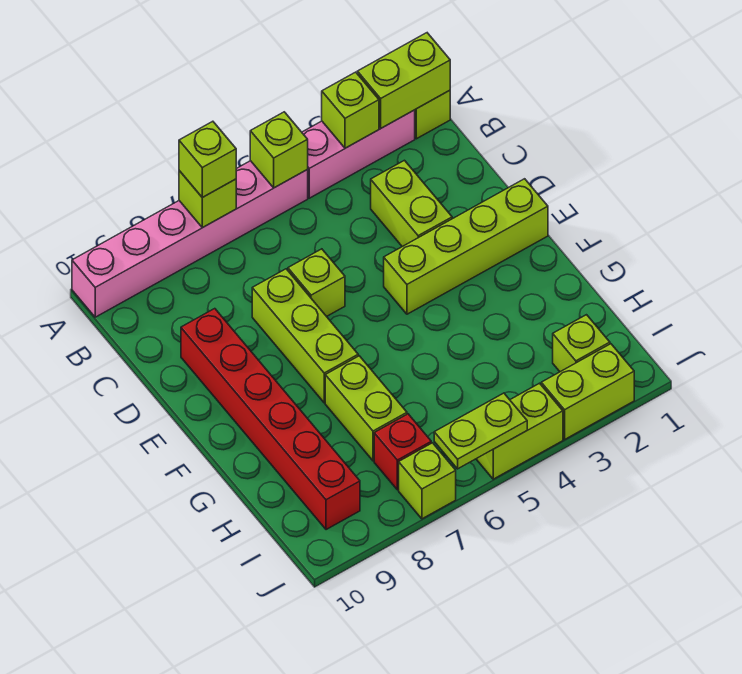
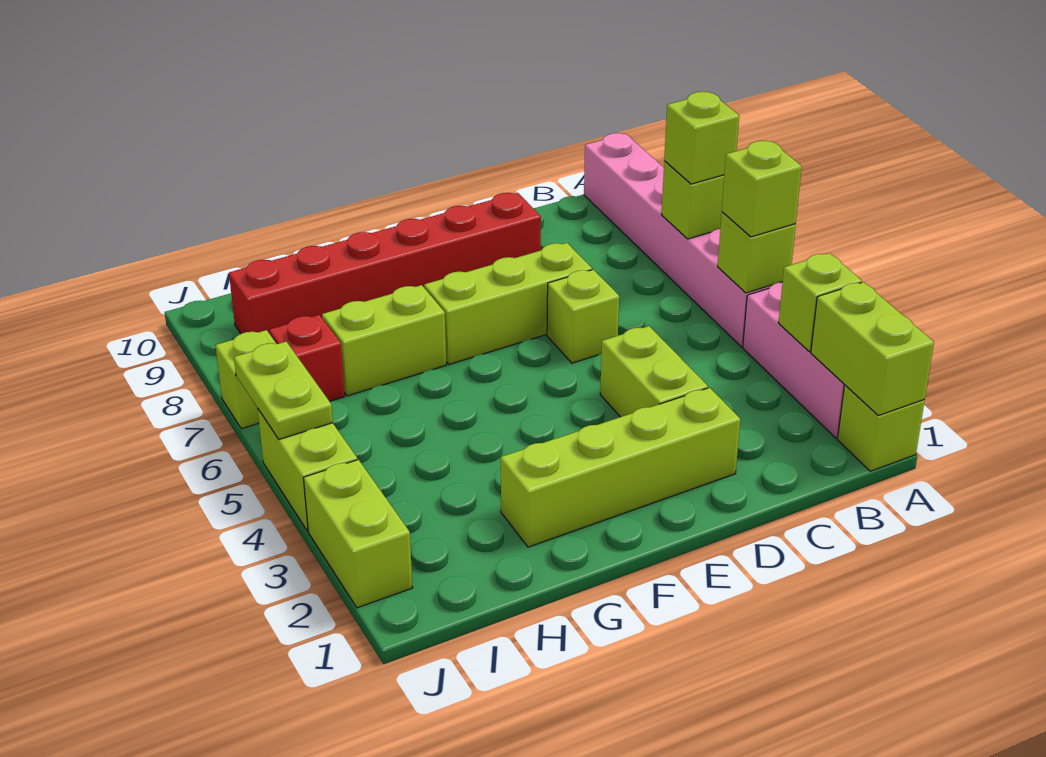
lime 1x2 brick [371,160,452,247] -> lime 1x2 brick turned to [600,326,708,417]
lime 1x4 brick [384,179,548,314] -> lime 1x4 brick turned to [501,388,740,547]
lime 1x1 brick [553,315,610,372] -> lime 1x1 brick moved to [722,141,802,237]

